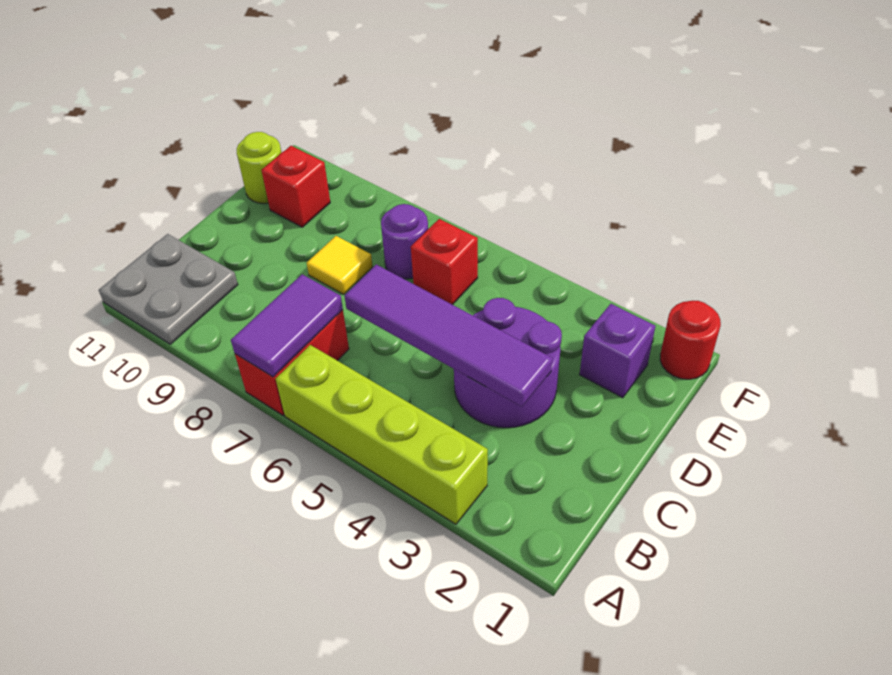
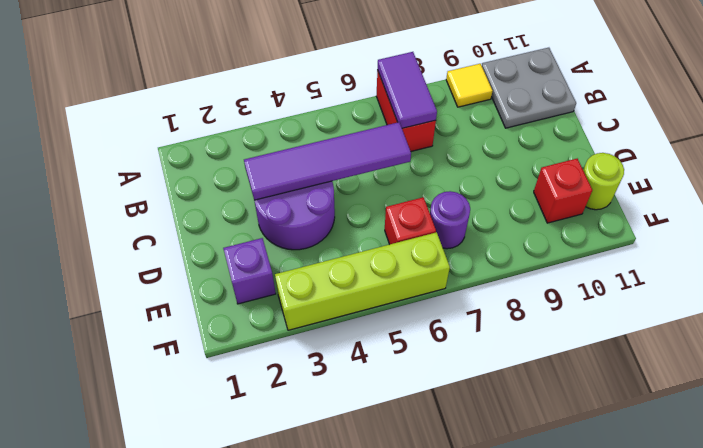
lime 1x4 brick [276,345,488,524] -> lime 1x4 brick moved to [275,232,450,330]
yellow 1x1 tile [307,236,373,294] -> yellow 1x1 tile moved to [446,64,493,107]
red 1x1 round brick [660,301,721,379] -> none

